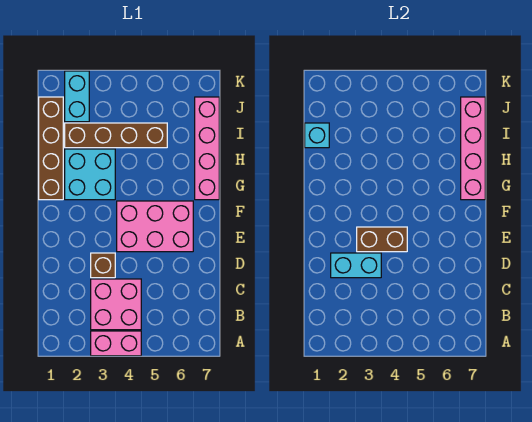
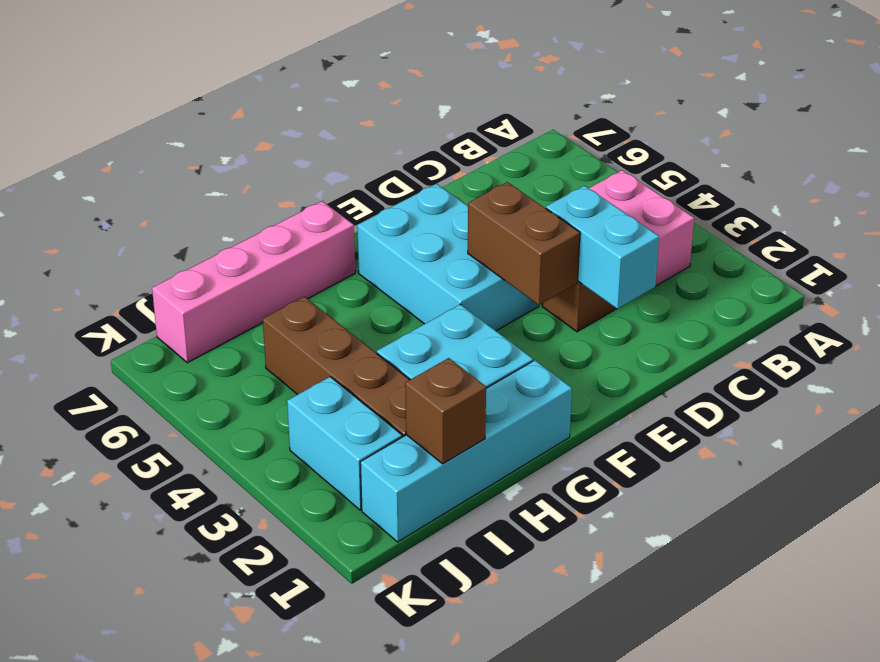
pink 1x2 brick [91,331,141,356] -> none
pink 2x3 brick [117,201,193,252] -> cyan 2x3 brick [357,184,539,331]
brown 1x4 brick [39,97,63,200] -> cyan 1x4 brick [360,360,572,542]
pink 1x4 brick [461,97,485,200] -> none
cyan 1x1 brick [305,123,329,148] -> brown 1x1 brick [405,358,486,464]
cyan 1x2 brick [65,71,89,122] -> cyan 1x2 brick turned to [287,377,402,510]

